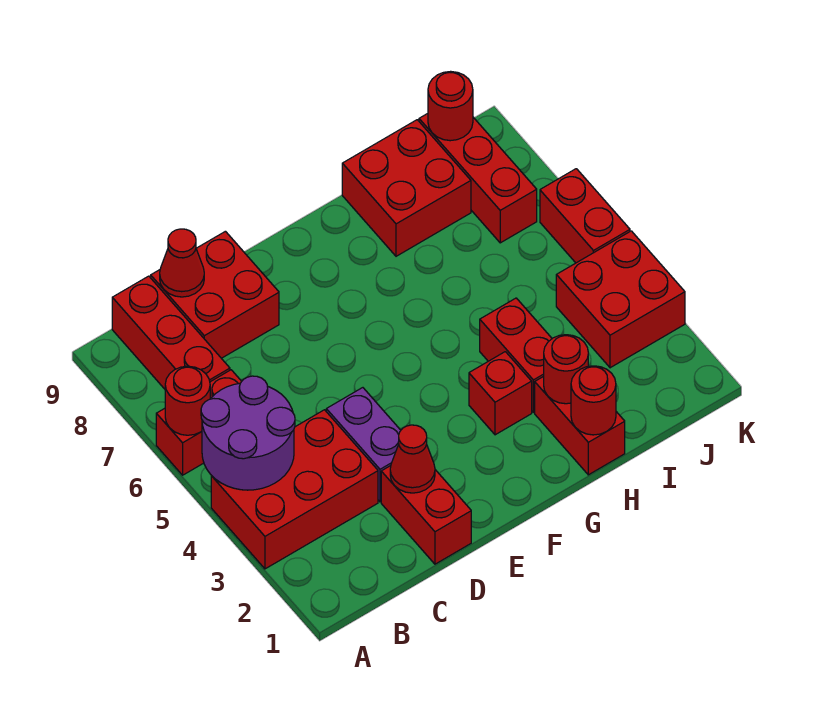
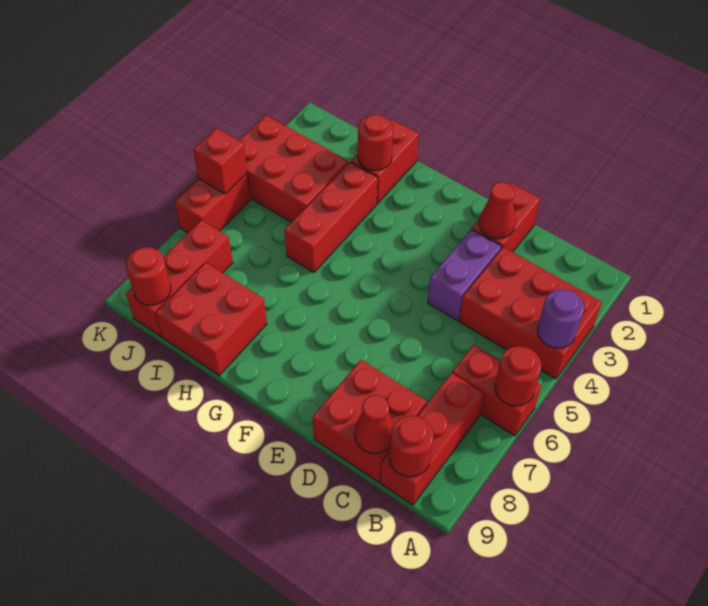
purple 2x2 round brick [201,376,295,490] -> purple 1x1 round brick [537,289,584,348]
red 1x1 brick [469,352,532,435] -> red 1x1 brick moved to [193,128,247,194]
red 1x1 round brick [571,366,616,435] -> red 1x1 round brick moved to [389,416,433,477]
red 1x2 brick [480,298,552,412] -> red 1x3 brick [284,162,378,272]
red 2x2 brick [556,231,685,368] -> red 2x3 brick [239,115,349,222]

